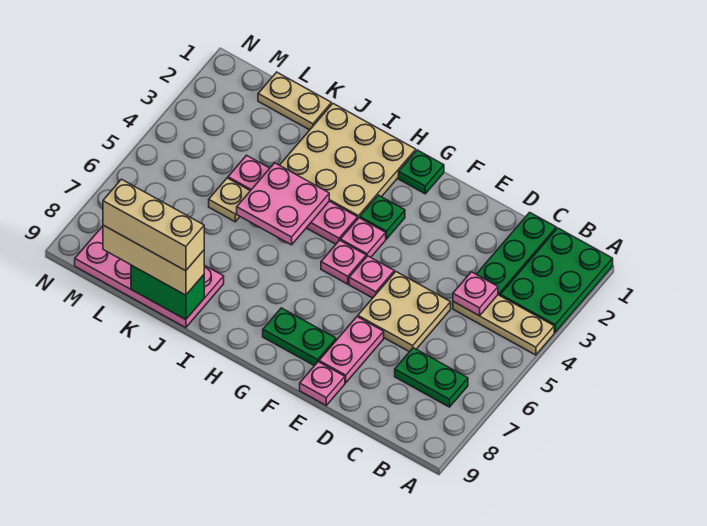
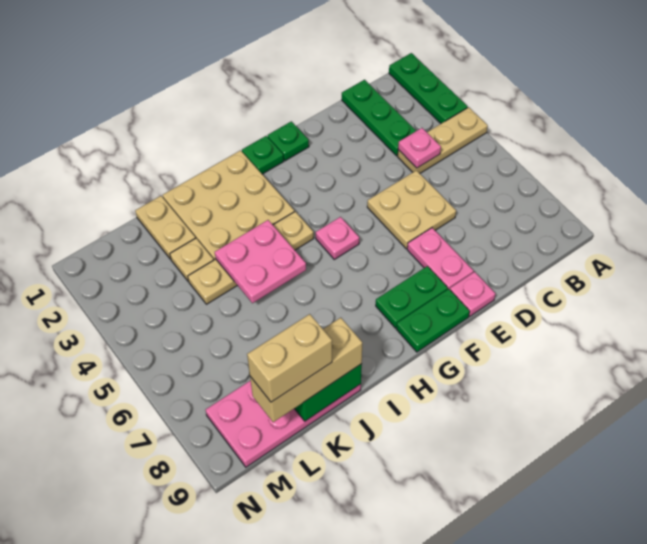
green 2x3 plate [500,228,613,332] -> green 1x3 plate [389,53,468,123]
green 1x2 plate [395,348,468,407] -> green 1x2 plate moved to [396,289,470,352]
pink 1x1 plate [349,256,394,298] -> none
green 1x1 plate [360,195,405,239] -> green 1x1 plate moved to [268,121,309,161]
pink 1x1 plate [340,218,386,257] -> none
pink 1x4 plate [228,155,358,244] -> tan 1x4 plate [188,212,314,304]
tan 1x3 brick [103,179,204,271] -> tan 1x2 brick [247,314,332,402]
tan 1x2 plate [258,72,331,130] -> tan 1x2 plate turned to [135,196,195,259]
tan 1x1 plate [209,178,250,222] -> tan 1x1 plate moved to [170,238,214,281]

